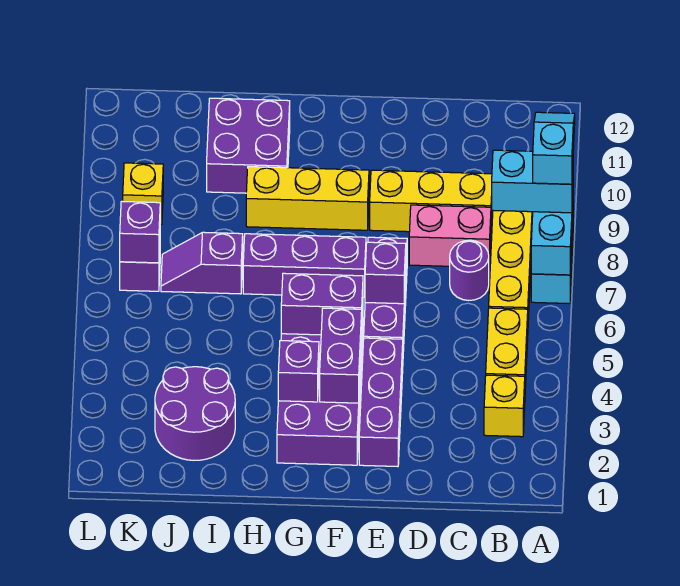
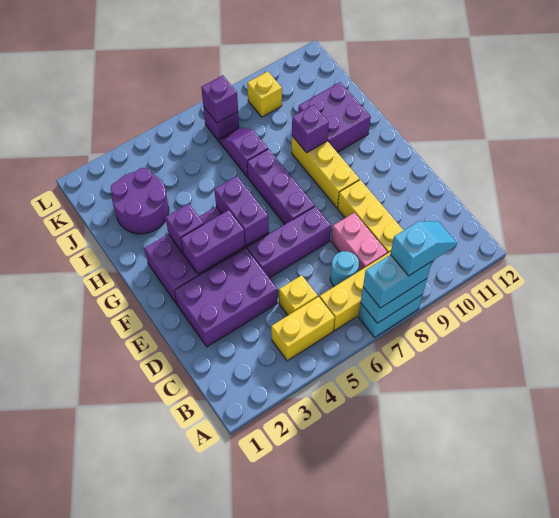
cyan 1x2 brick [492,150,573,213] -> cyan 1x2 brick turned to [363,255,432,308]
yellow 1x1 brick [484,375,525,437] -> yellow 1x1 brick moved to [279,275,318,315]
purple 1x1 round brick [450,240,489,301] -> cyan 1x1 round brick [330,251,359,287]
purple 1x3 brick [359,338,403,467] -> purple 2x3 brick [174,248,277,347]
purple 1x1 brick [365,242,406,304] -> purple 1x1 brick moved to [292,105,329,153]

